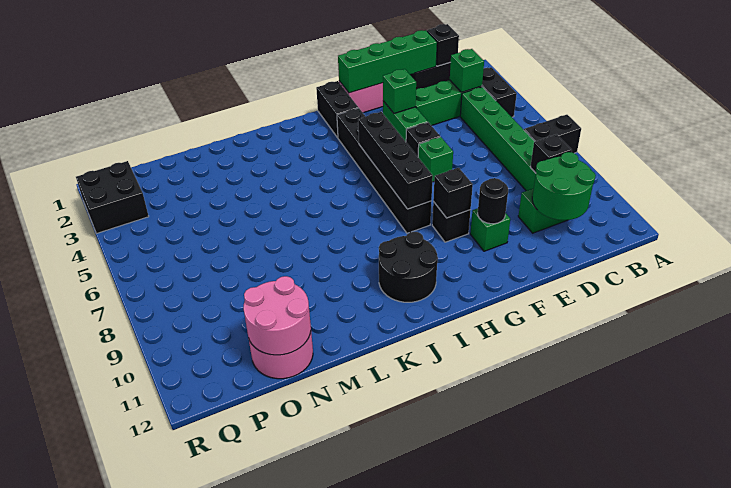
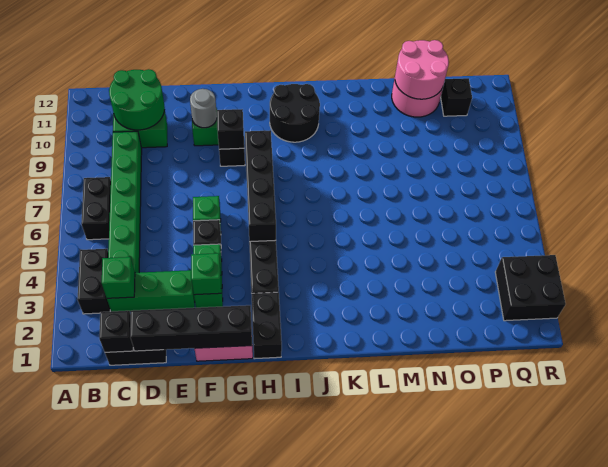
black 1x2 brick [524,115,581,153] -> black 1x2 brick turned to [81,177,111,240]
black 1x1 brick [530,134,572,173] -> black 1x1 brick moved to [441,78,472,116]
green 1x4 brick [338,30,437,93] -> black 1x4 brick [130,305,252,351]
black 1x1 round brick [478,178,508,224] -> grey 1x1 round brick [190,89,217,128]

